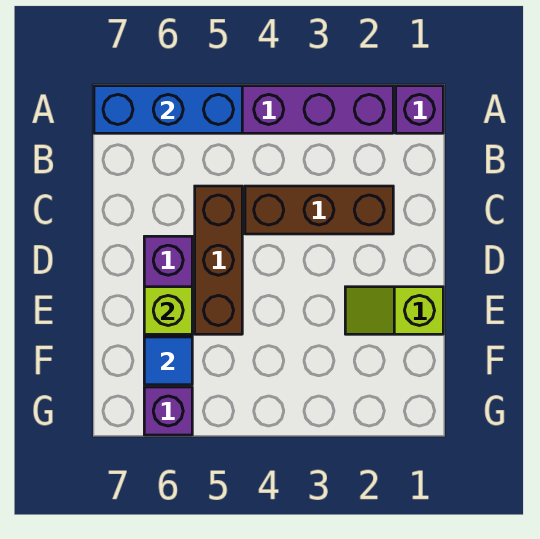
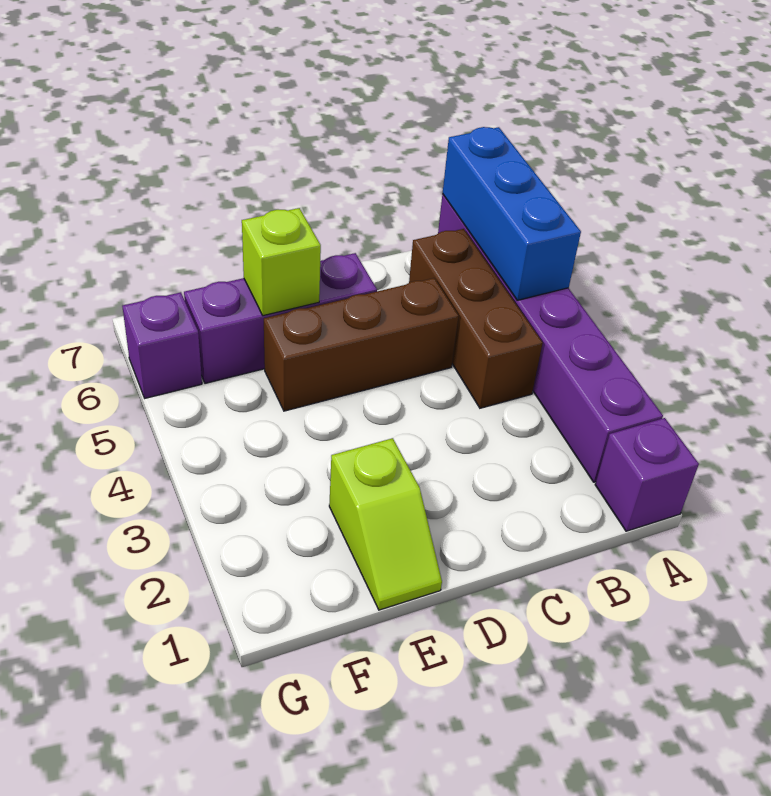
brown 1x3 brick [245,186,393,234] -> brown 1x3 brick moved to [409,229,543,408]
lime 1x2 slope [345,287,443,334] -> lime 1x2 slope turned to [329,438,442,610]
blue 1x1 tile [144,337,192,385] -> none

